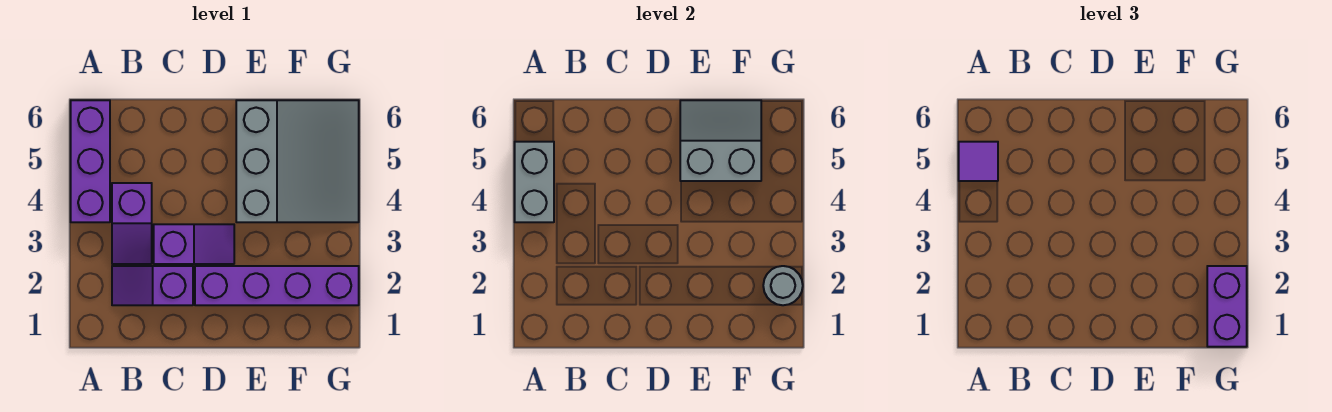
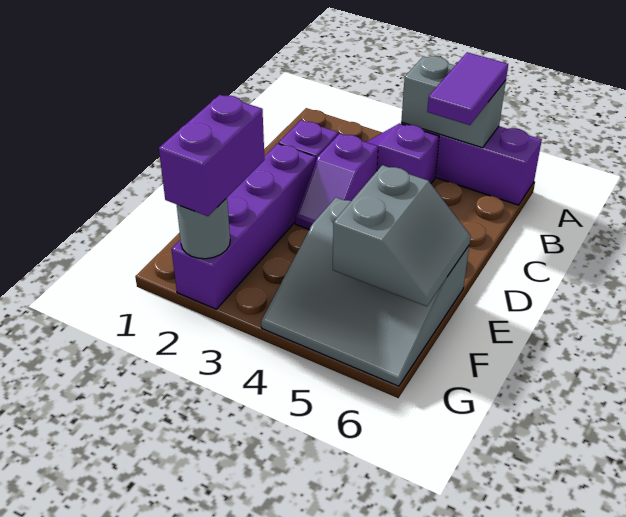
purple 1x1 tile [959,142,998,181] -> purple 1x2 tile [427,52,508,125]
purple 1x2 brick [1207,266,1247,347] -> purple 1x2 brick turned to [159,95,265,216]

